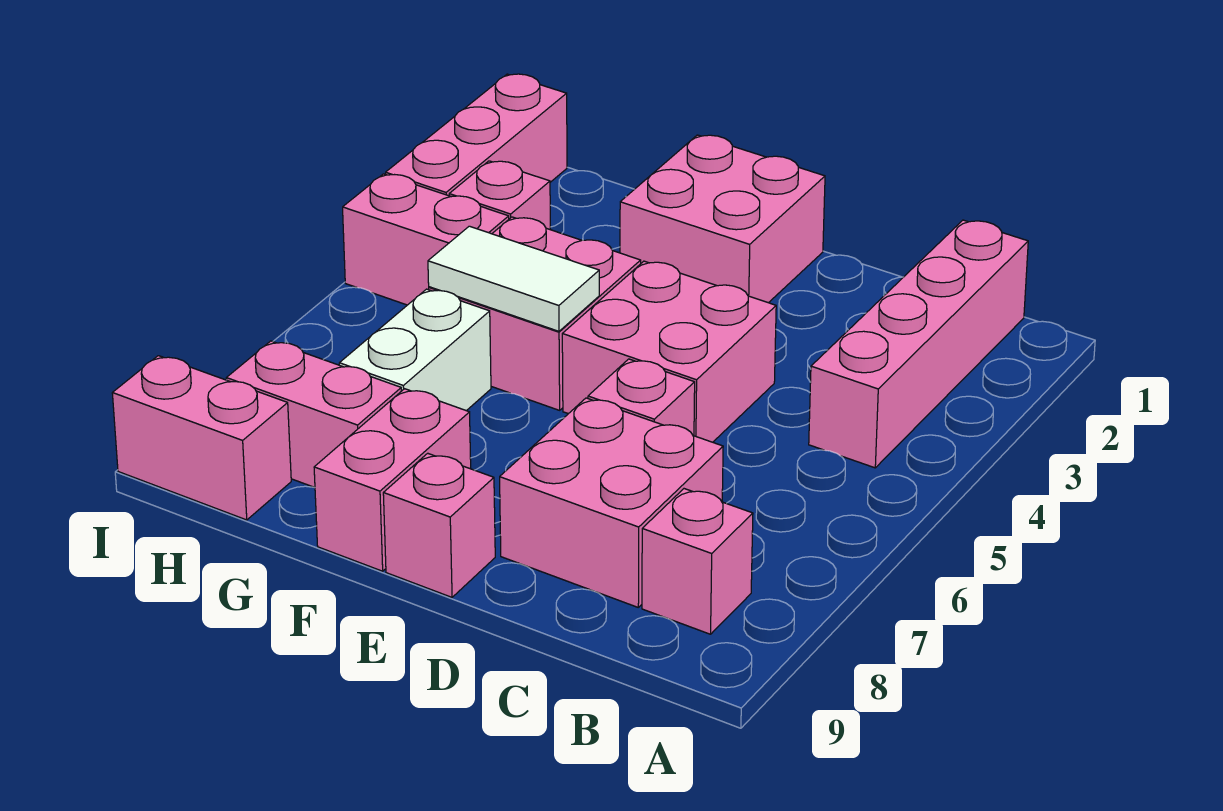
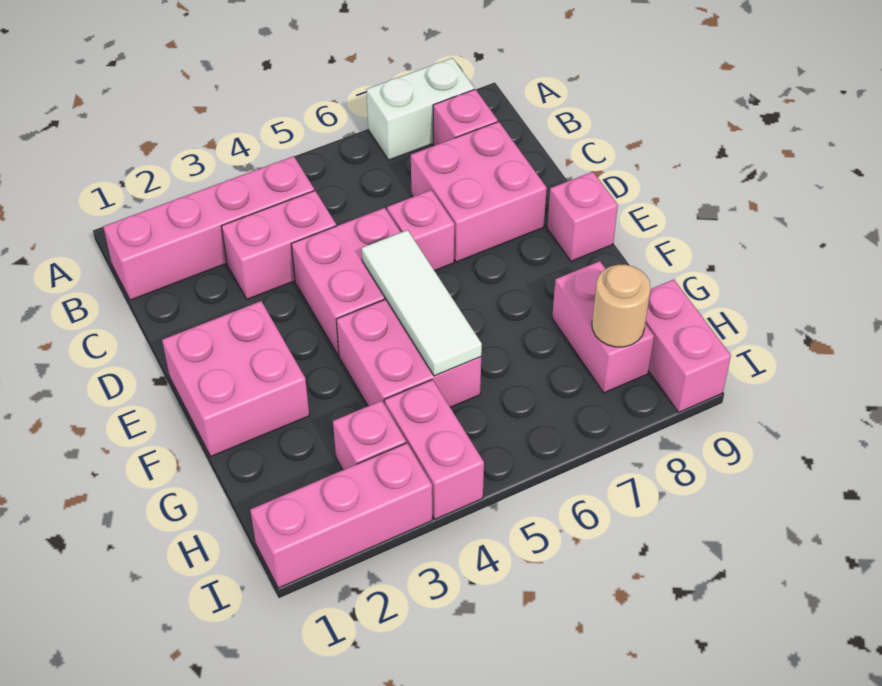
white 1x2 tile [428,226,599,331] -> white 1x3 tile [362,230,482,376]
pink 1x2 brick [314,389,471,571] -> pink 1x2 brick moved to [222,191,336,299]
white 1x2 brick [339,289,491,411] -> white 1x2 brick moved to [366,58,474,160]
none -> tan 1x1 round brick [592,265,651,347]

